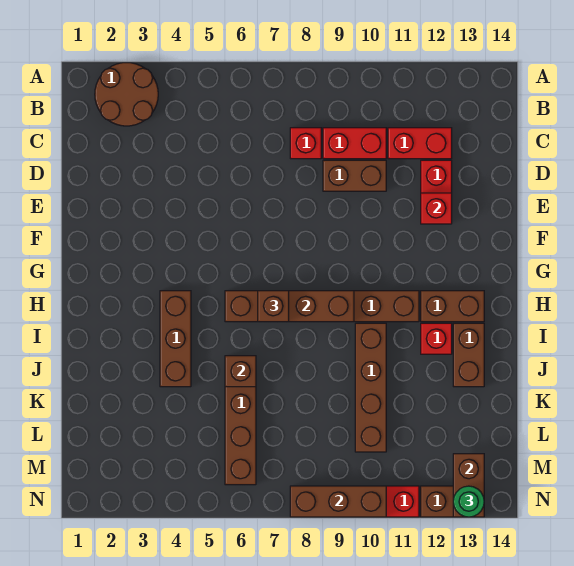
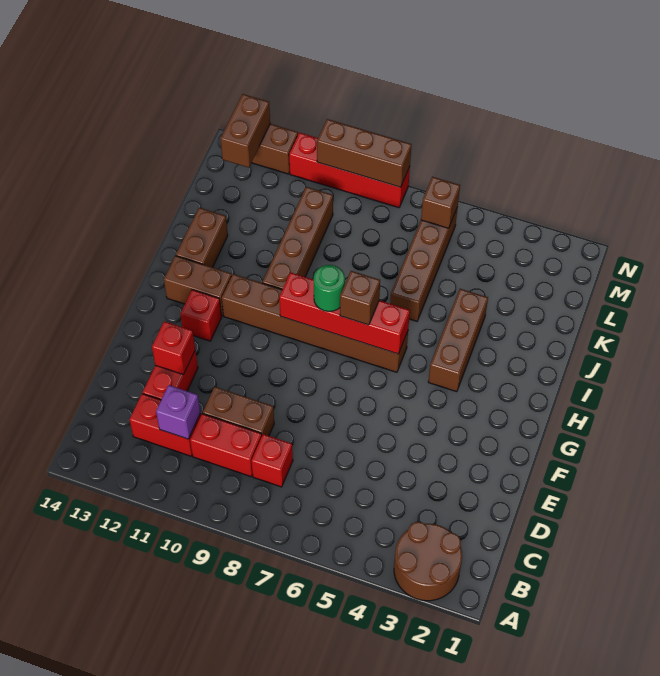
none -> purple 1x1 brick [156,385,200,439]
brown 1x4 brick [225,291,354,322] -> red 1x4 brick [279,272,410,354]
red 1x1 brick [421,323,452,354] -> red 1x1 brick moved to [180,290,222,341]
brown 1x1 brick [225,356,256,387] -> brown 1x1 brick moved to [421,177,460,228]
green 1x1 round brick [453,486,484,517] -> green 1x1 round brick moved to [314,265,345,312]

